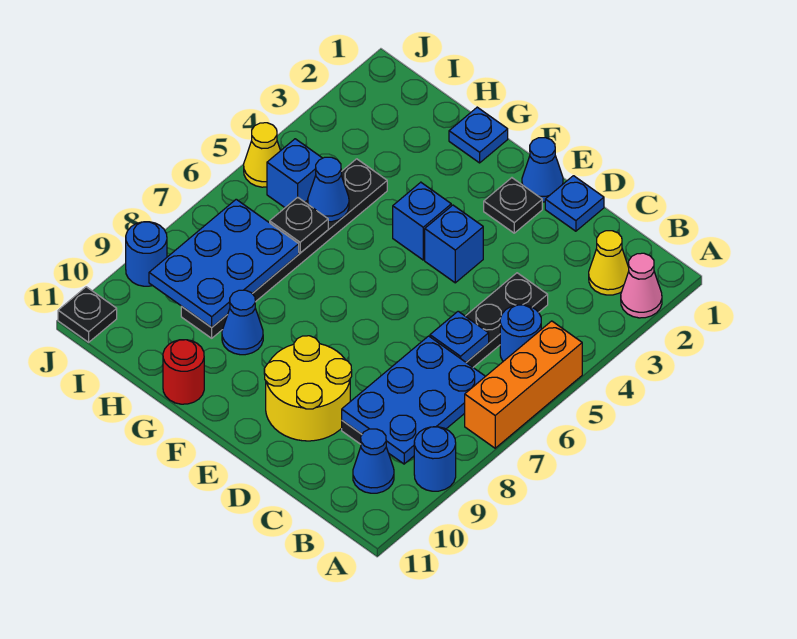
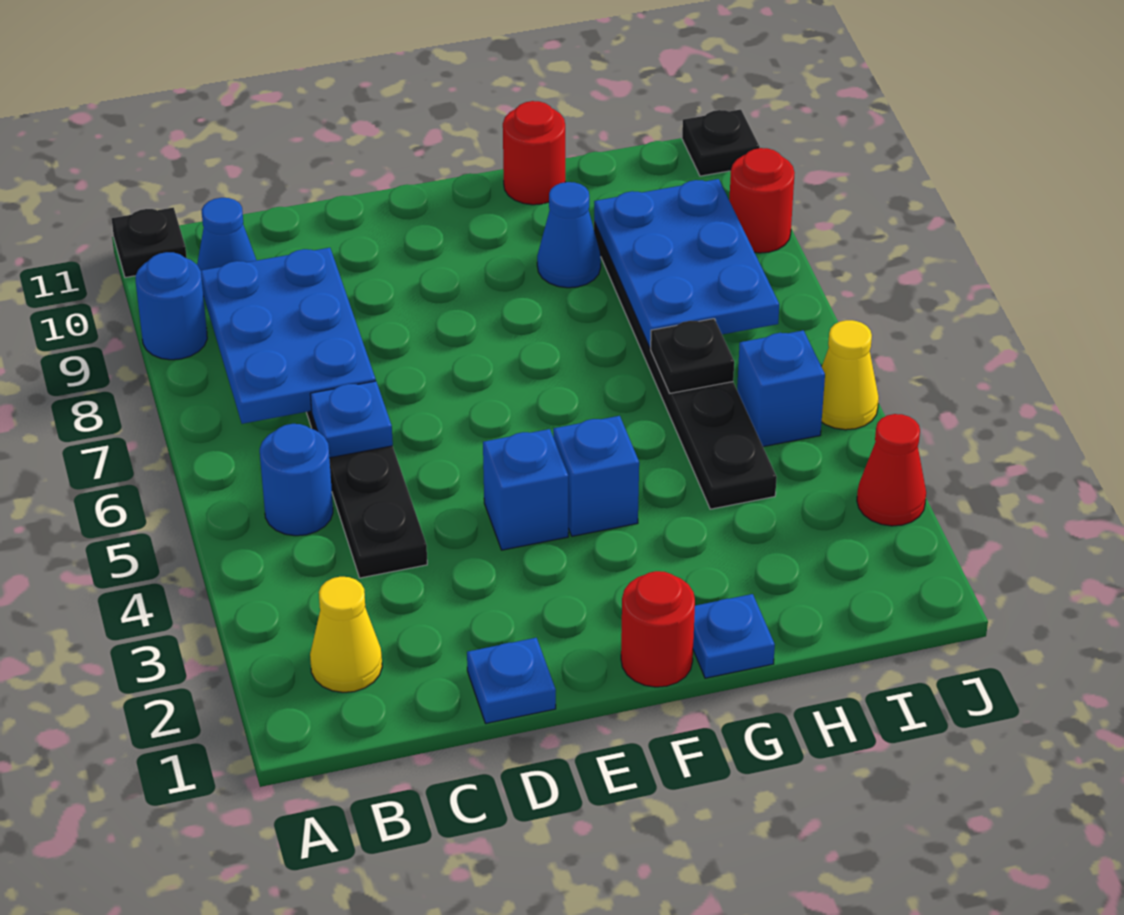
pink 1x1 cone [621,253,662,318] -> none
orange 1x3 brick [465,321,582,448] -> none
yellow 2x2 round brick [264,336,352,441] -> none
blue 1x1 cone [522,138,563,202] -> none
black 1x1 plate [484,178,542,233] -> black 1x1 plate moved to [112,208,187,278]
none -> red 1x1 round brick [621,571,695,687]
blue 1x1 cone [308,157,349,222] -> none
none -> red 1x1 cone [857,414,926,526]
blue 1x1 round brick [126,222,167,286] -> red 1x1 round brick [729,148,795,253]

